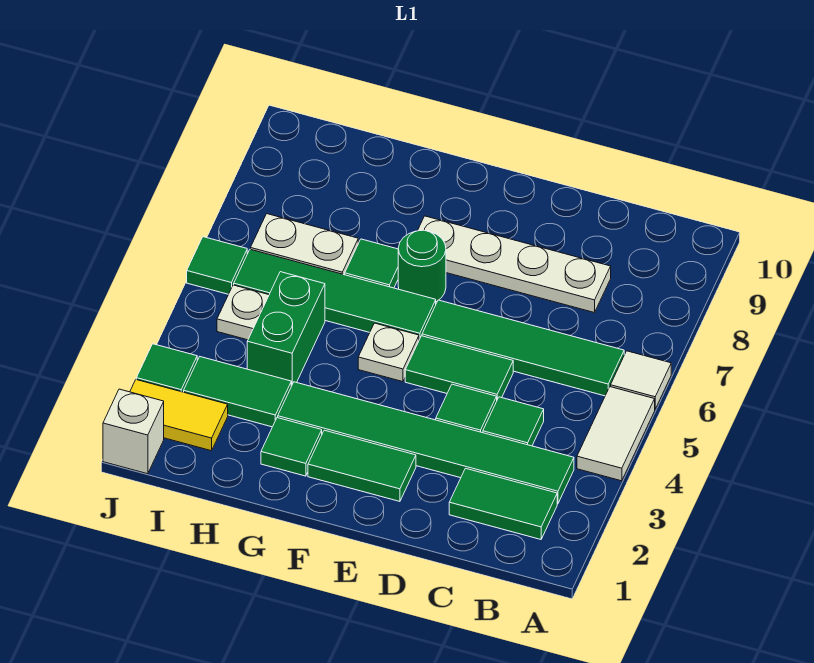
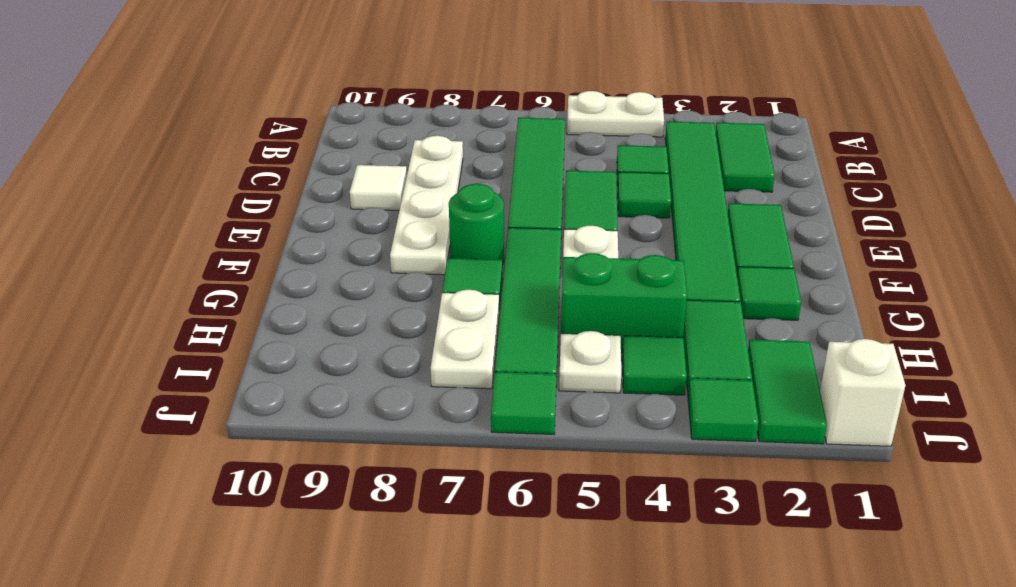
white 1x2 tile [577,387,655,481] -> white 1x2 plate [567,91,664,137]
white 1x1 tile [611,351,671,409] -> white 1x1 tile moved to [350,165,407,210]
yellow 1x2 tile [130,380,228,451] -> green 1x2 tile [748,340,827,444]
none -> green 1x1 tile [622,336,687,395]

